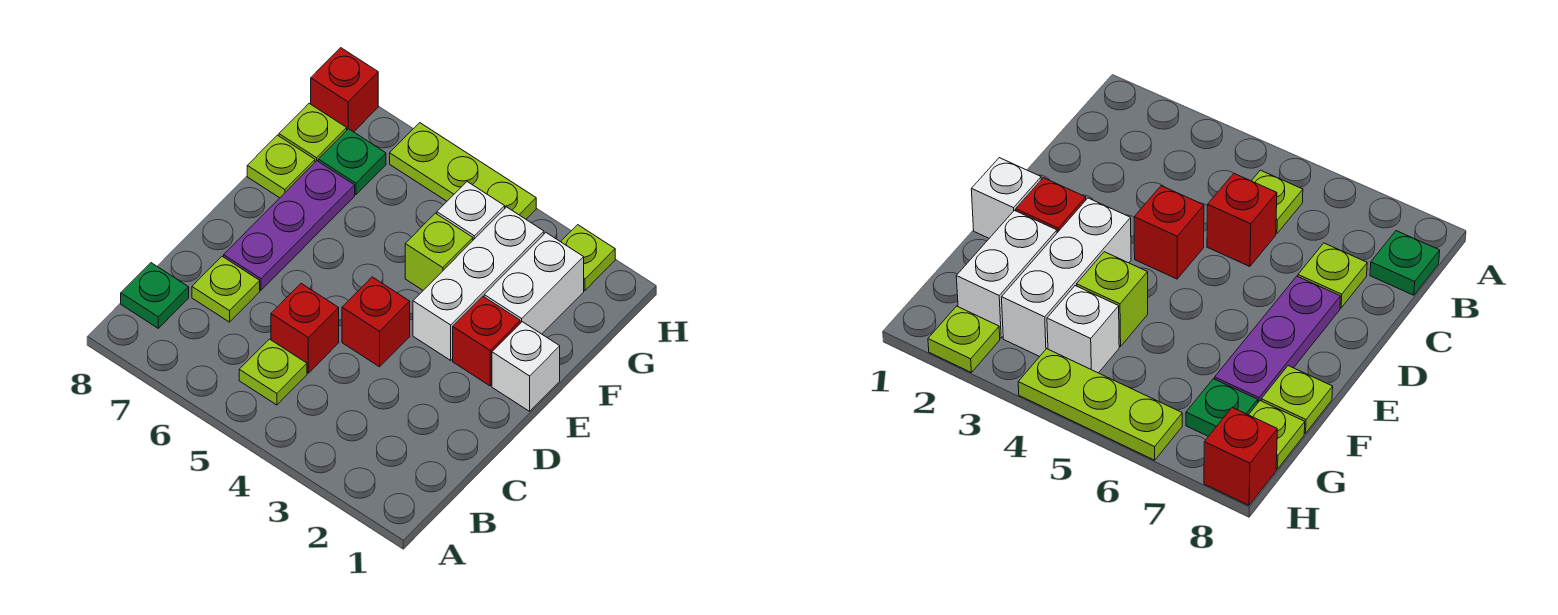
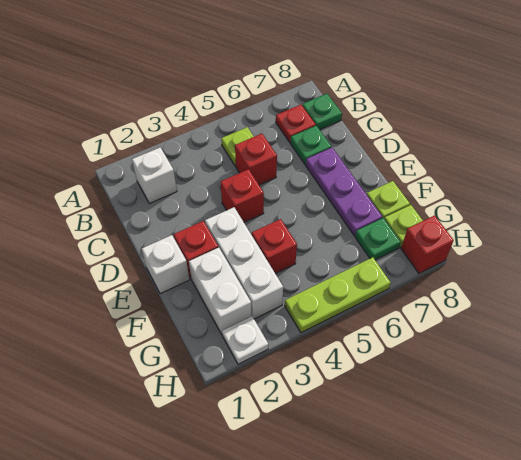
none -> red 1x1 plate [276,105,316,142]
lime 1x1 plate [192,256,260,322] -> green 1x1 plate [291,126,331,165]
lime 1x1 brick [405,213,473,290] -> red 1x1 brick [252,219,297,274]
white 1x1 brick [437,182,505,240] -> white 1x1 brick moved to [132,148,177,203]
lime 1x1 plate [561,225,615,290] -> white 1x1 plate [222,316,268,364]

